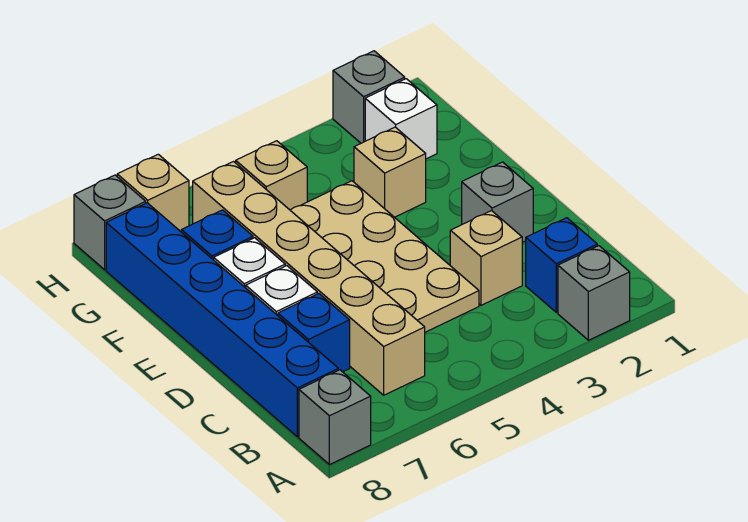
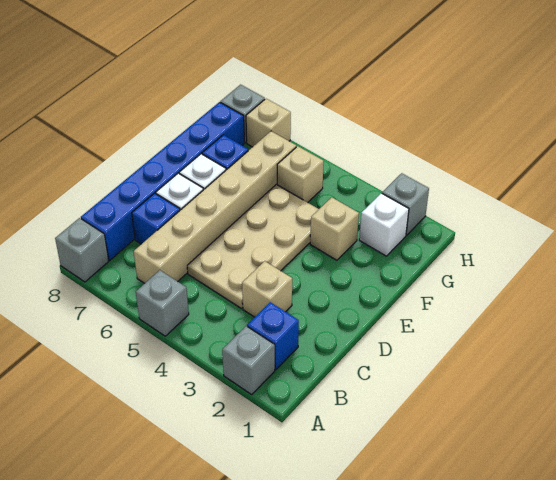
grey 1x1 brick [462,162,533,242] -> grey 1x1 brick moved to [136,270,189,336]

